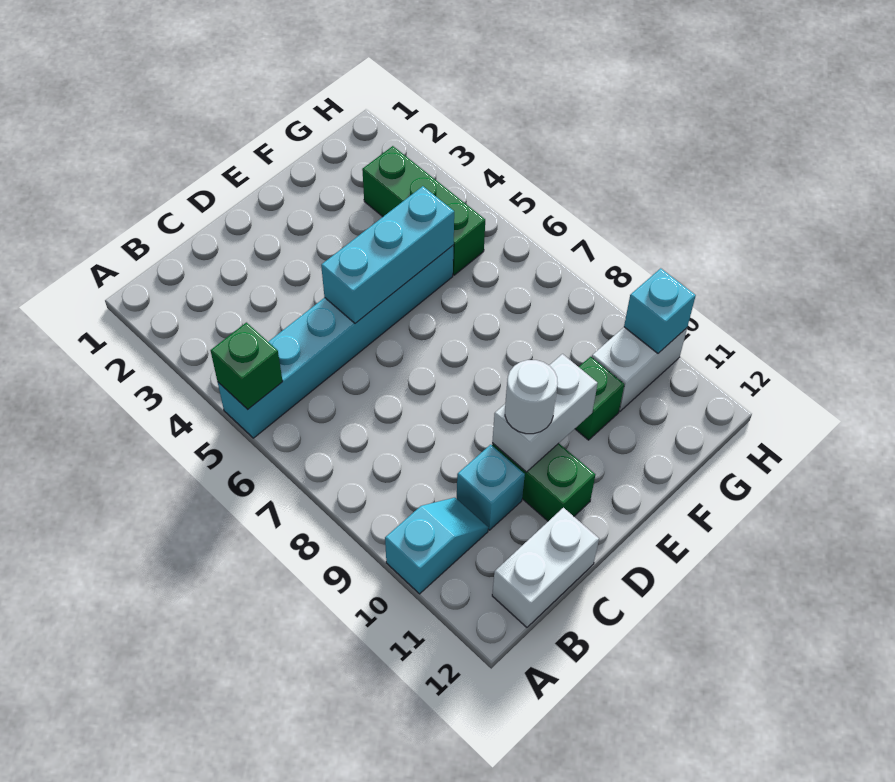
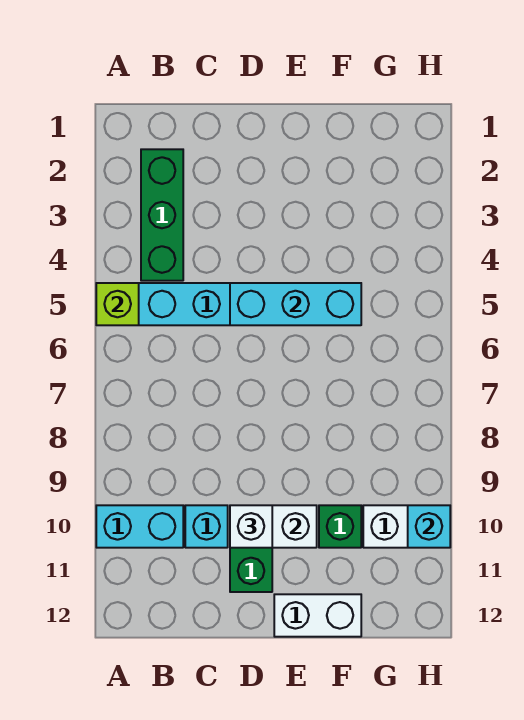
green 1x1 brick [211,323,283,409] -> lime 1x1 brick [96,283,139,325]
cyan 1x2 slope [385,498,488,594] -> cyan 1x2 brick [96,505,183,548]
white 1x2 brick [492,508,599,627] -> white 1x2 brick moved to [274,594,361,637]
white 1x1 round brick [505,360,558,434] -> white 1x1 brick [230,505,272,548]
green 1x3 brick [362,146,485,275] -> green 1x3 brick moved to [141,149,183,281]

